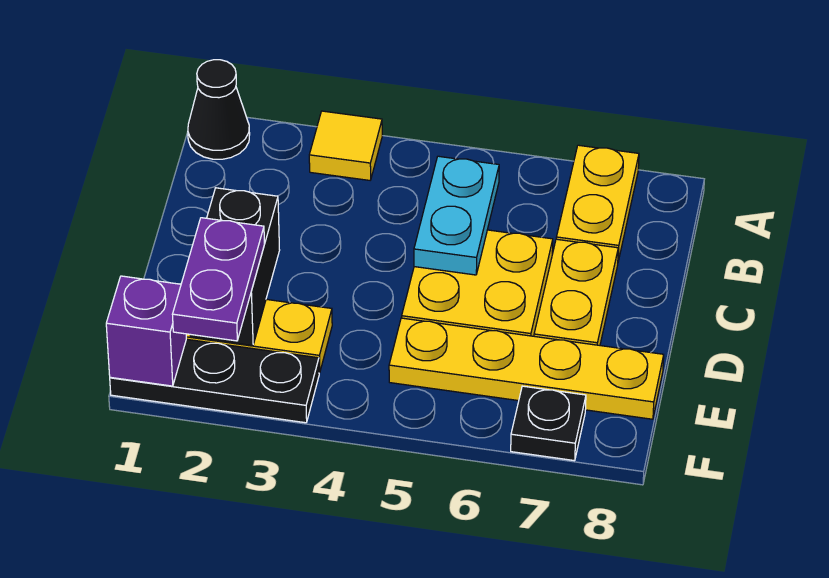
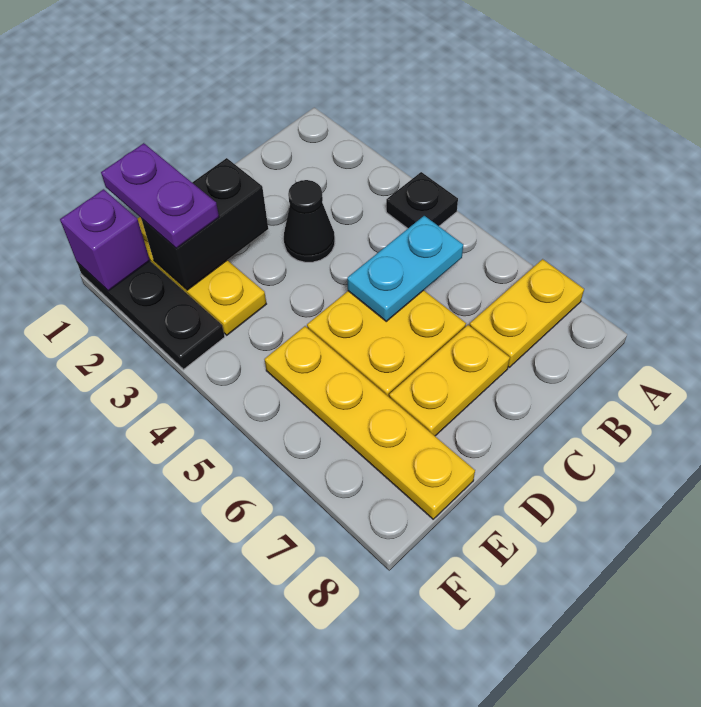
black 1x1 cone [188,60,250,159] -> black 1x1 cone moved to [284,180,335,262]
yellow 1x1 tile [309,111,382,180] -> none
purple 1x2 plate [173,218,264,341] -> purple 1x2 plate turned to [101,143,219,248]
black 1x1 plate [511,386,586,461] -> black 1x1 plate moved to [386,172,458,228]

